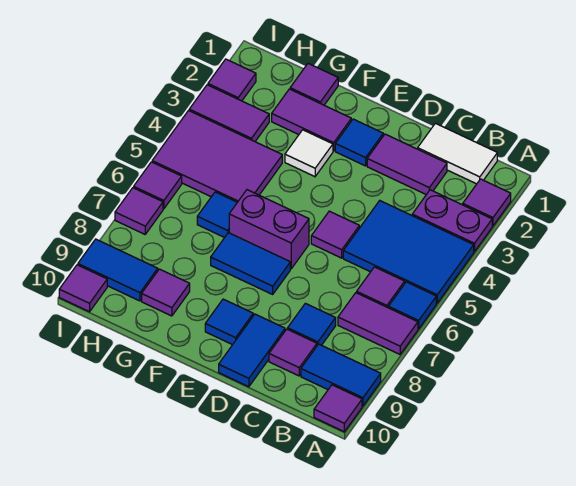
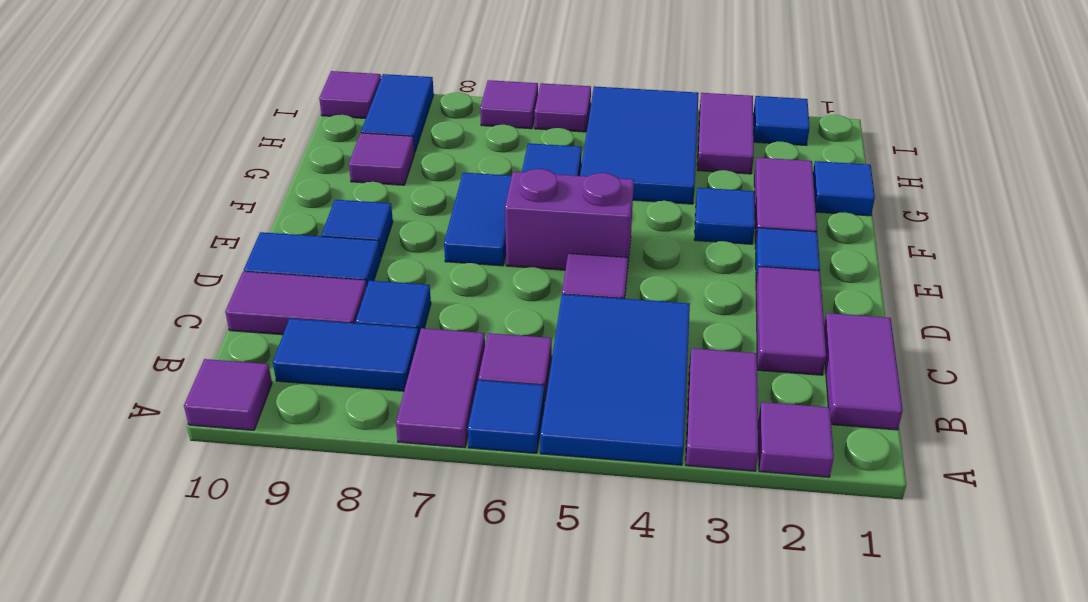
purple 1x2 plate [412,190,492,252] -> purple 1x2 tile [686,348,759,471]
blue 1x2 tile [301,344,381,406] -> blue 1x2 tile turned to [273,319,419,391]
white 1x2 tile [418,123,497,184] -> purple 1x2 tile [824,313,903,430]
purple 1x1 tile [269,329,317,376] -> purple 1x2 tile [225,271,367,335]
purple 1x2 brick [229,190,309,269] -> purple 1x2 brick turned to [505,169,634,272]
white 1x1 tile [285,130,333,177] -> blue 1x1 tile [694,188,755,244]
purple 1x1 tile [290,64,338,105] -> blue 1x1 tile [813,161,875,216]
purple 2x3 tile [152,111,282,202] -> blue 2x3 tile [580,86,699,204]
purple 1x1 tile [208,59,256,101] -> blue 1x1 tile [753,96,810,145]

